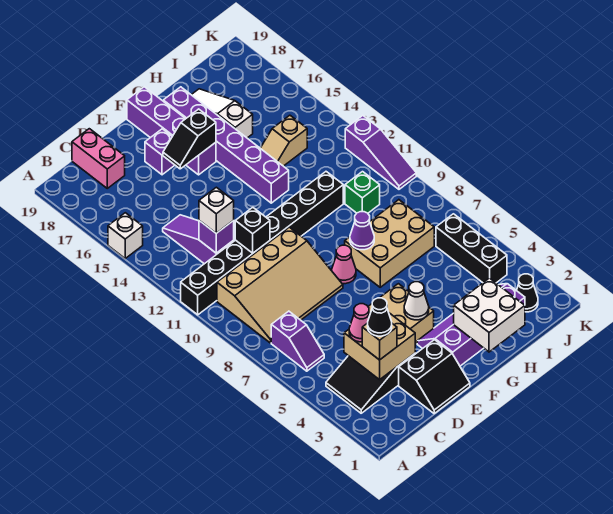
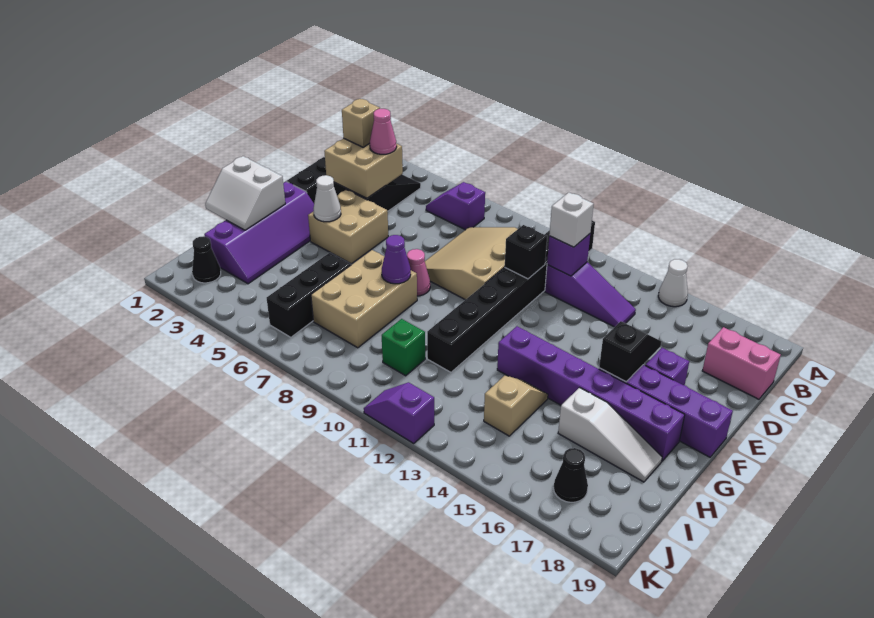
white 1x1 brick [108,213,143,258] -> white 1x1 cone [658,259,688,307]
tan 3x4 slope [217,227,343,343] -> tan 3x3 slope [425,227,517,300]
black 1x1 cone [368,298,392,336] -> black 1x1 cone moved to [554,448,588,502]
white 2x2 brick [454,278,525,352] -> white 2x2 slope [205,156,285,230]
black 1x3 brick [436,214,507,283] -> black 1x3 brick turned to [267,253,351,337]
purple 1x3 slope [345,116,416,189] -> purple 1x2 slope [364,382,434,443]

